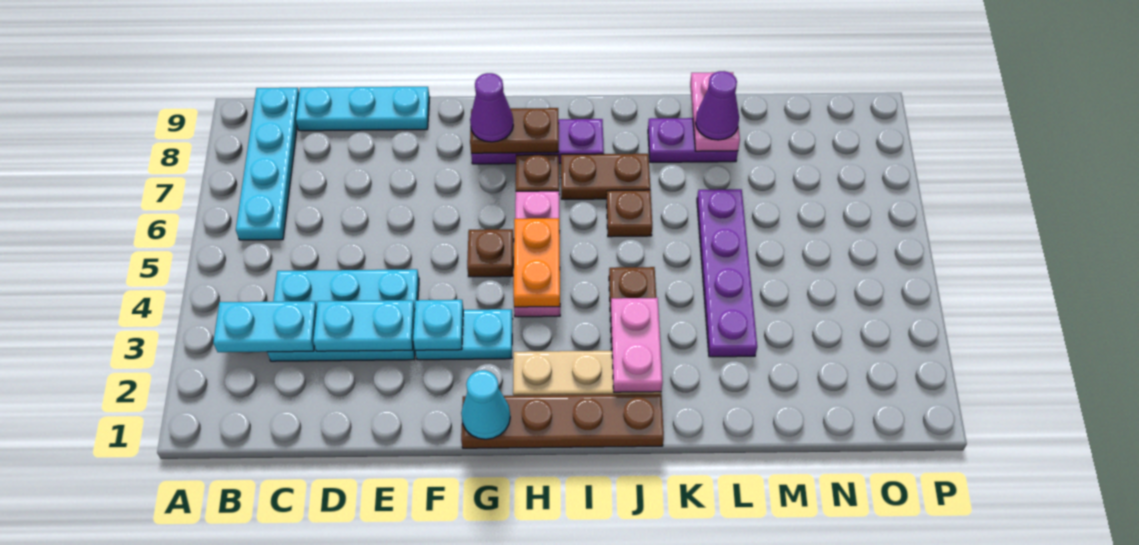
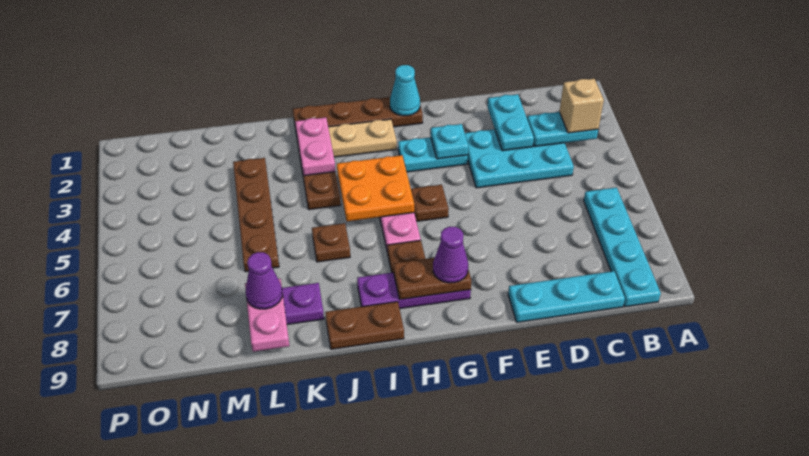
none -> tan 1x1 brick [559,79,604,133]
cyan 1x2 plate [313,300,415,351] -> cyan 1x2 plate turned to [488,94,534,151]
orange 1x2 plate [514,218,560,307] -> orange 2x2 plate [337,155,414,221]
brown 1x2 plate [561,154,650,199] -> brown 1x2 plate moved to [325,302,404,349]
purple 1x4 plate [697,189,757,357] -> brown 1x4 plate [233,158,279,272]

